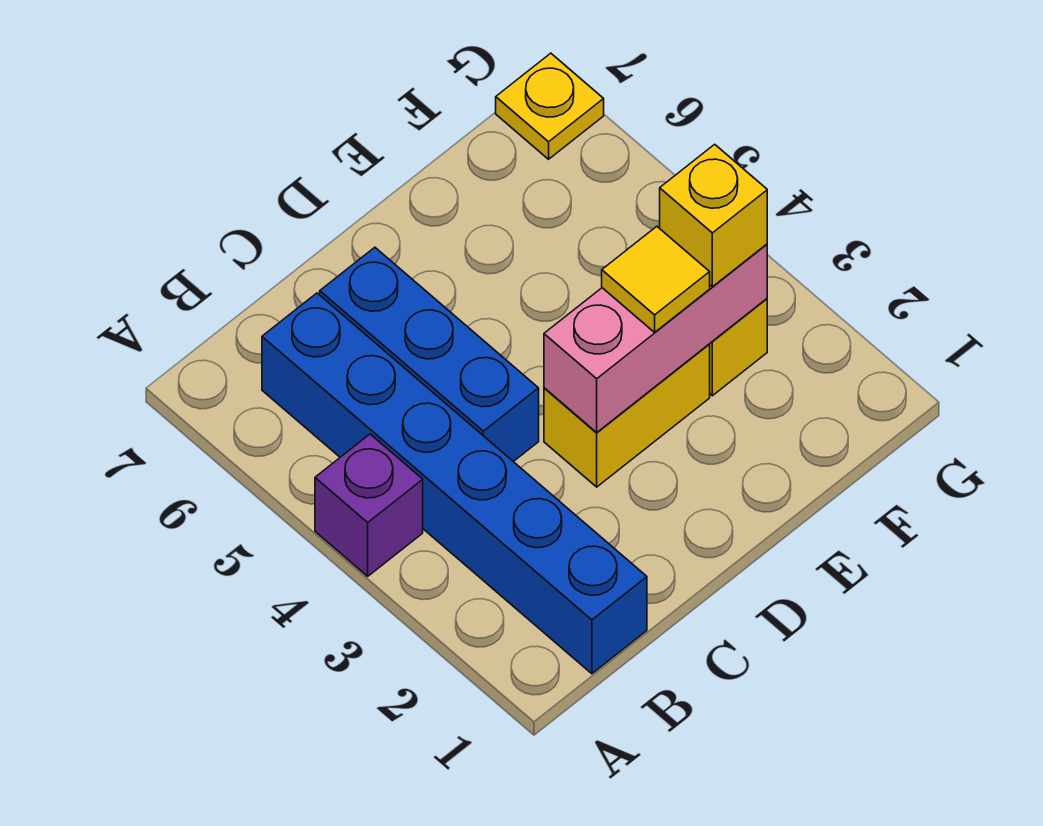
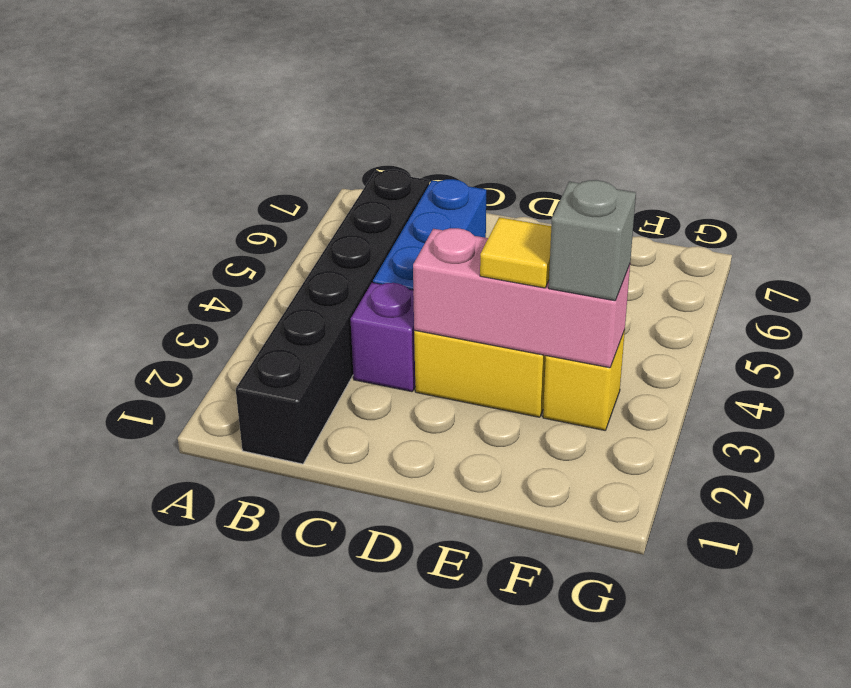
purple 1x1 brick [315,434,423,576] -> purple 1x1 brick moved to [351,283,415,392]
blue 1x6 brick [262,293,647,674] -> black 1x6 brick [236,170,429,464]
yellow 1x1 brick [660,144,767,287] -> grey 1x1 brick [549,180,636,301]
yellow 1x1 plate [496,53,604,159] -> none

